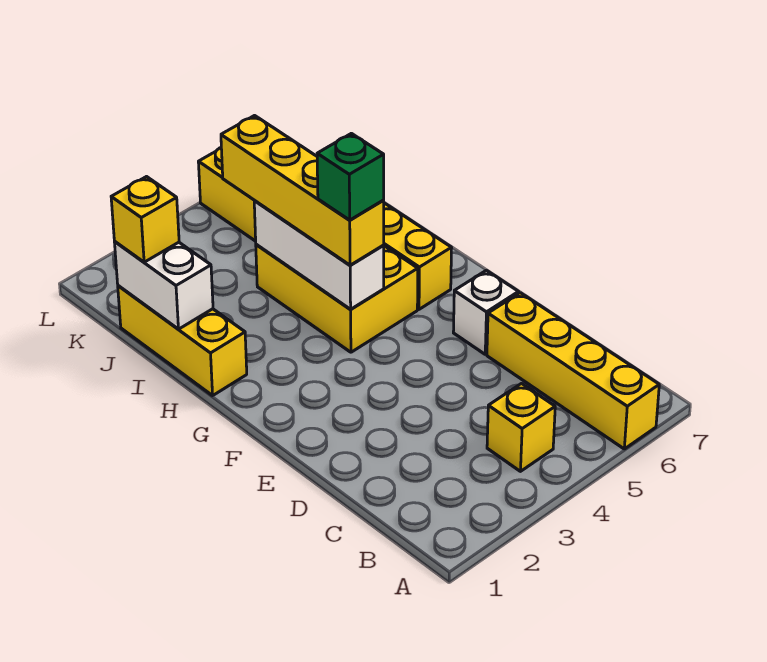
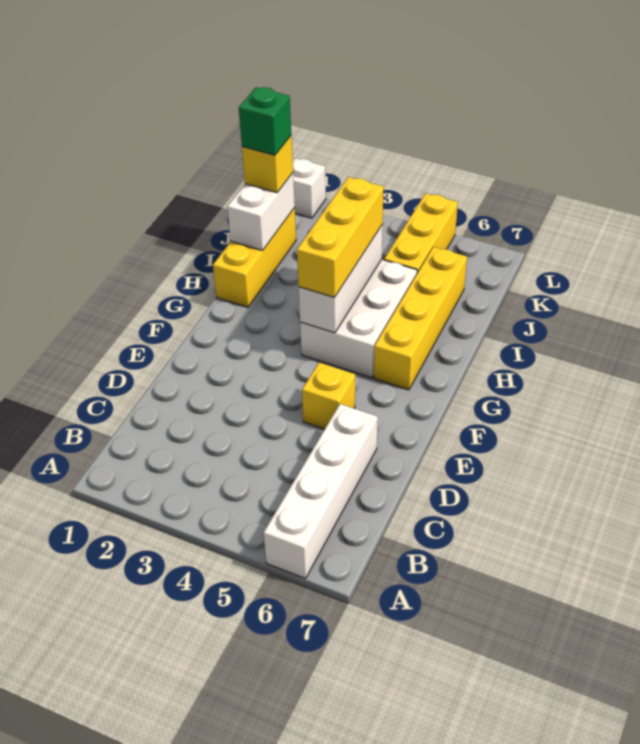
yellow 1x4 brick [487,293,659,449] -> white 1x4 brick [264,404,378,579]
yellow 1x1 brick [487,384,555,471] -> yellow 1x1 brick moved to [302,363,355,429]
white 1x1 brick [453,270,518,354] -> white 1x1 brick moved to [293,158,326,218]
yellow 2x3 brick [256,244,418,352] -> white 2x3 brick [300,259,417,378]
yellow 1x4 brick [221,116,384,265] -> yellow 1x3 brick [297,177,384,298]
green 1x1 brick [317,133,384,220] -> green 1x1 brick moved to [239,87,291,155]

